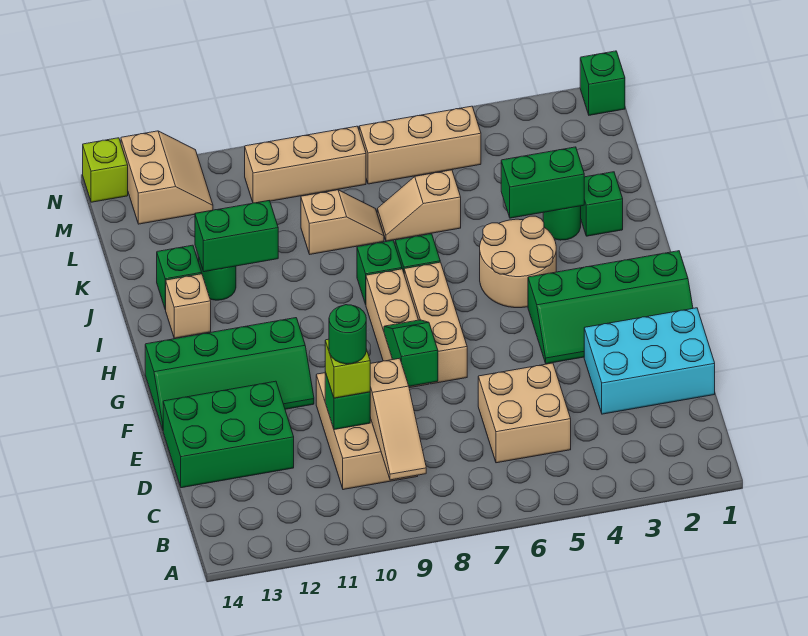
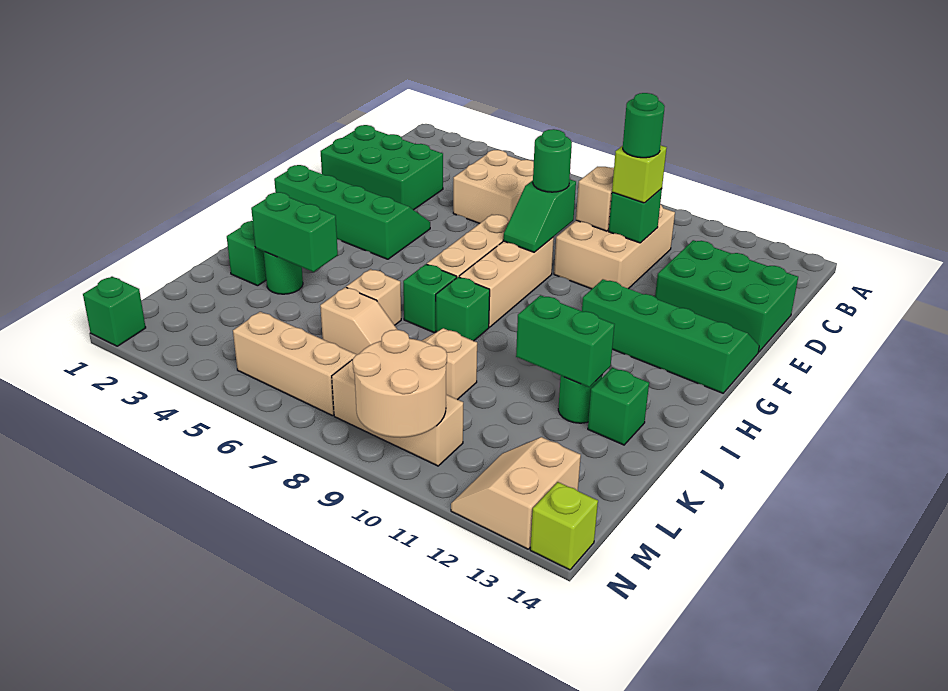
cyan 2x3 brick [584,308,715,414] -> green 2x3 brick [321,125,443,210]
none -> green 1x1 round brick [533,129,572,192]
tan 2x2 round brick [480,216,556,308] -> tan 2x2 round brick moved to [353,330,447,438]
tan 1x1 brick [166,274,211,338] -> tan 1x1 brick moved to [346,269,401,325]

